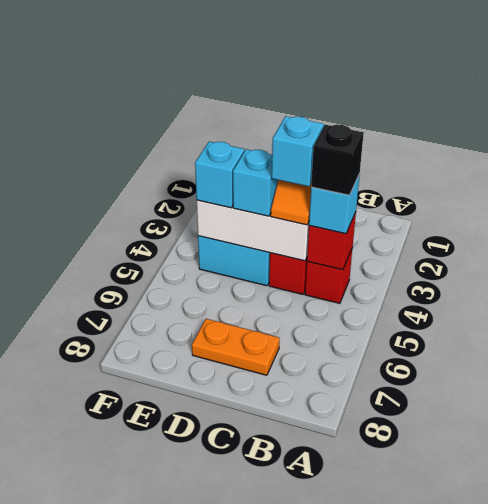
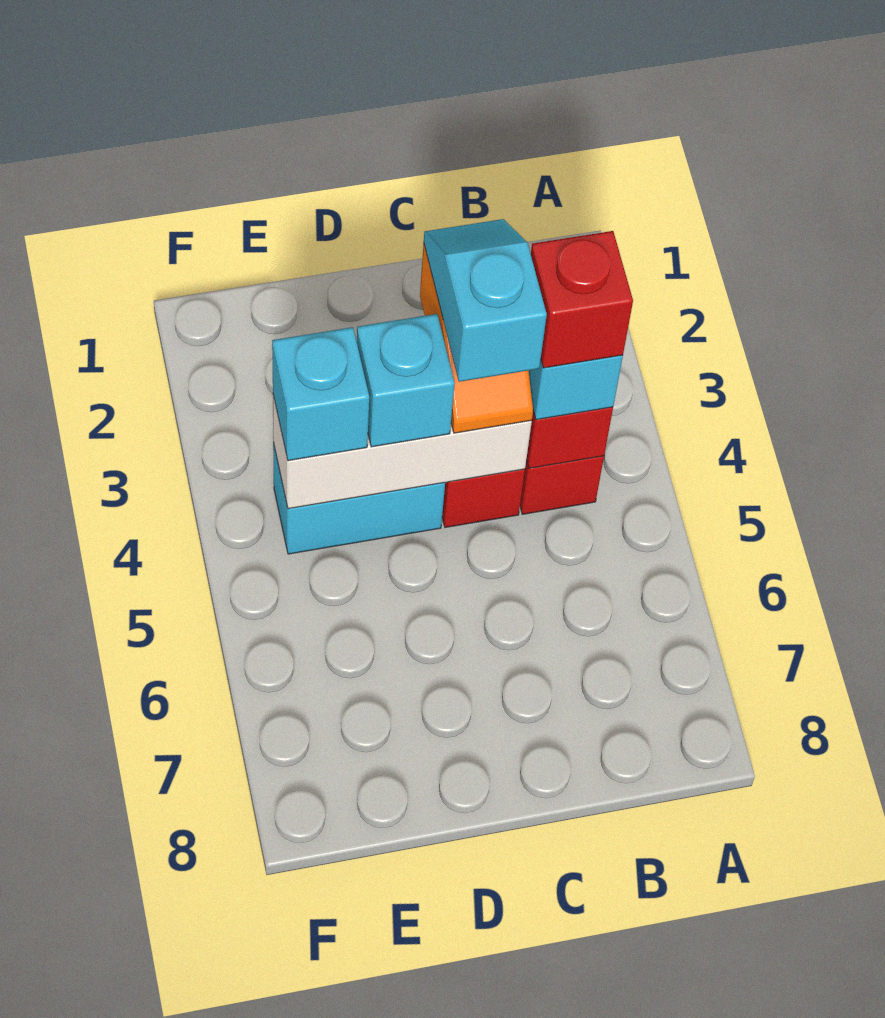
black 1x1 brick [311,125,364,195] -> red 1x1 brick [531,231,633,368]
orange 1x2 plate [192,319,280,375] -> none

